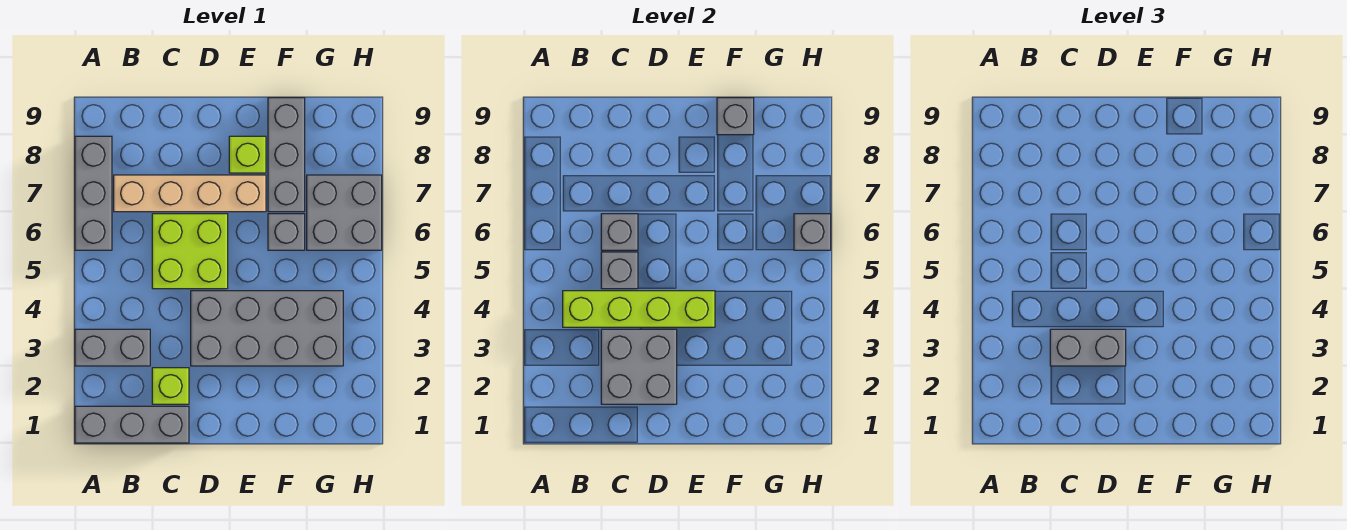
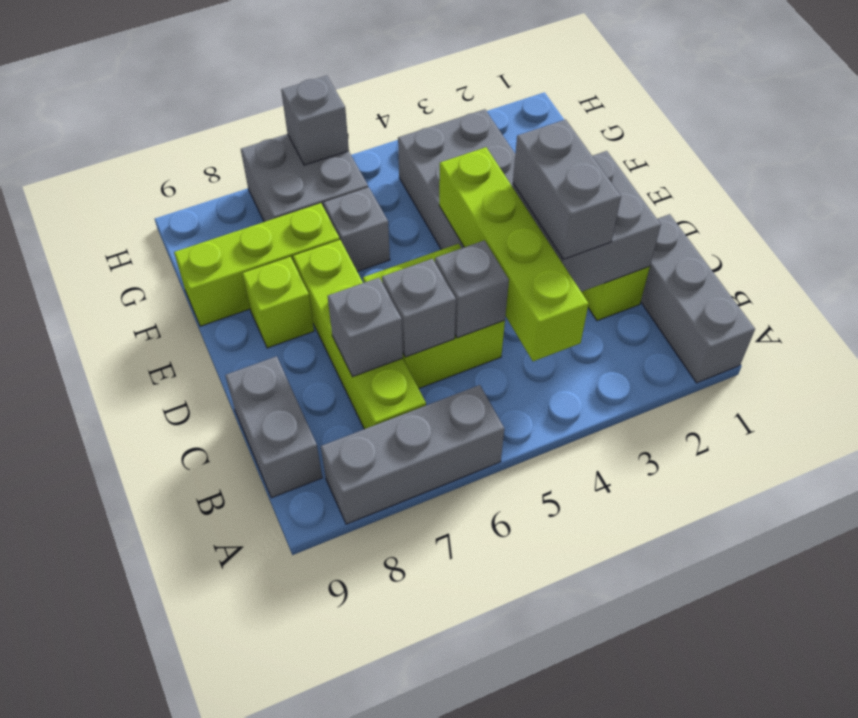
grey 1x2 brick [75,329,150,366] -> grey 1x2 brick moved to [225,356,322,498]
tan 1x4 brick [114,175,266,212] -> lime 1x4 brick [293,240,426,429]
grey 1x3 brick [268,98,305,212] -> lime 1x3 brick [174,203,340,326]
grey 1x1 brick [717,98,754,135] -> grey 1x1 brick moved to [328,278,403,377]

